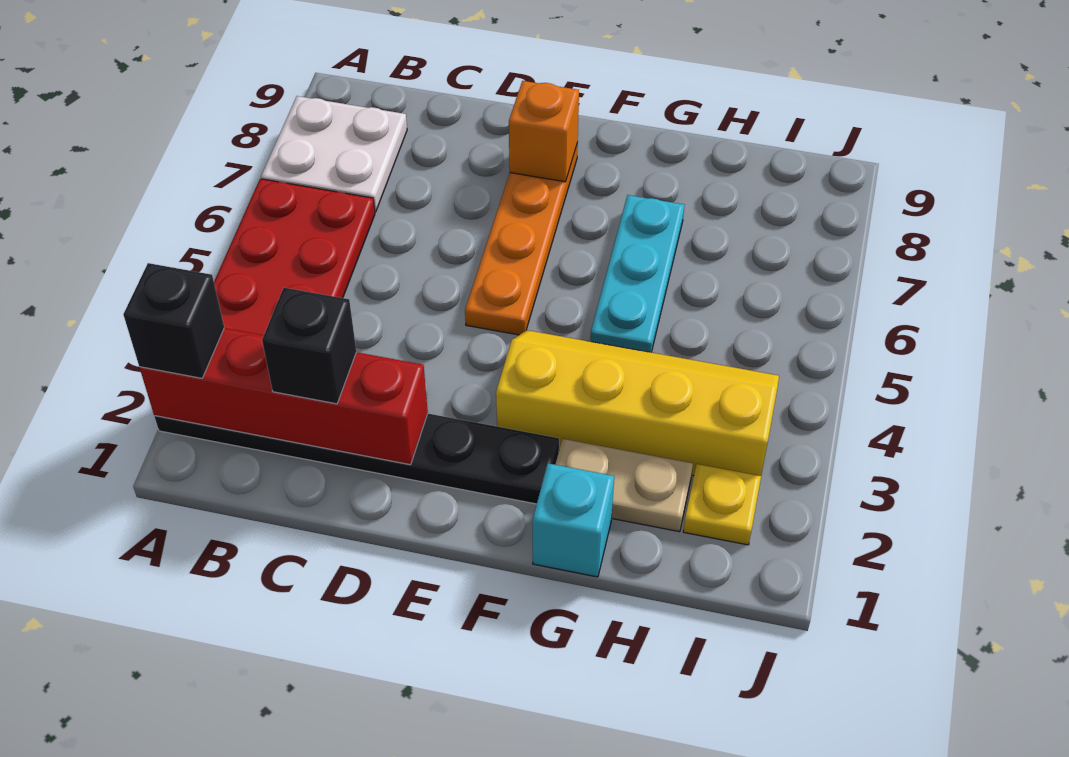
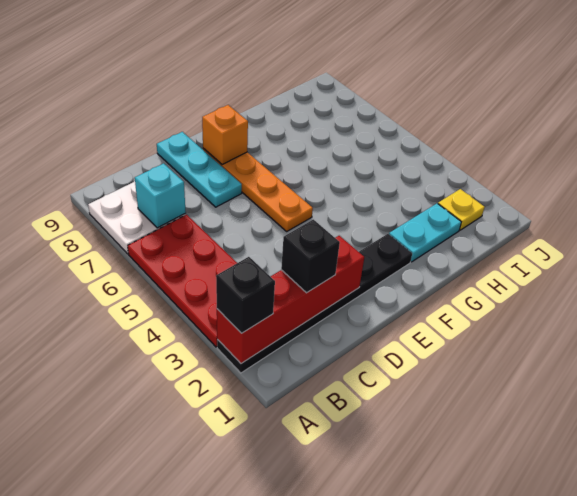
yellow 2x4 slope [496,330,779,476] -> none
cyan 1x1 brick [532,463,614,577] -> cyan 1x1 brick moved to [135,163,186,228]
tan 1x2 plate [555,439,693,532] -> cyan 1x2 plate [389,203,461,262]
cyan 1x3 plate [590,195,684,352] -> cyan 1x3 plate moved to [157,132,242,207]

